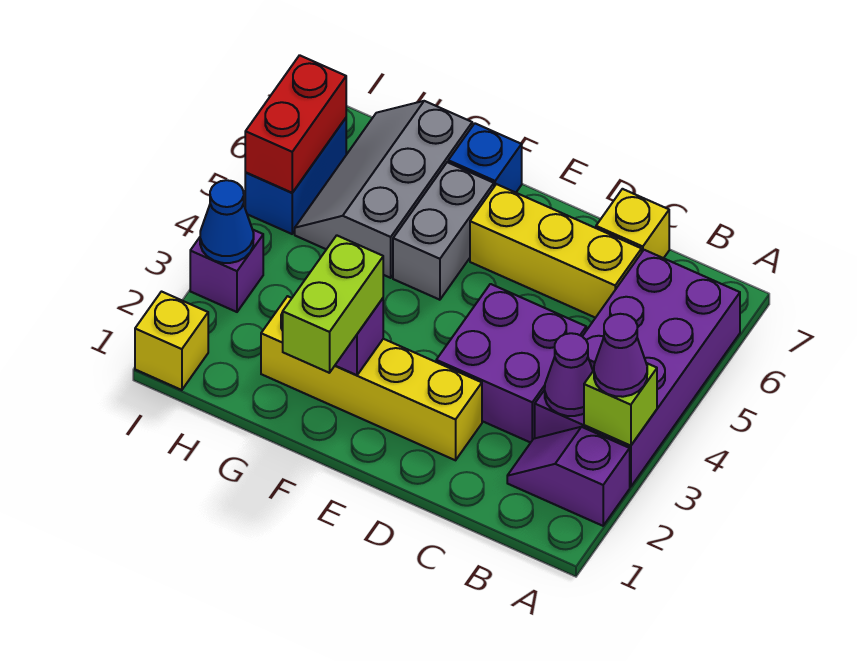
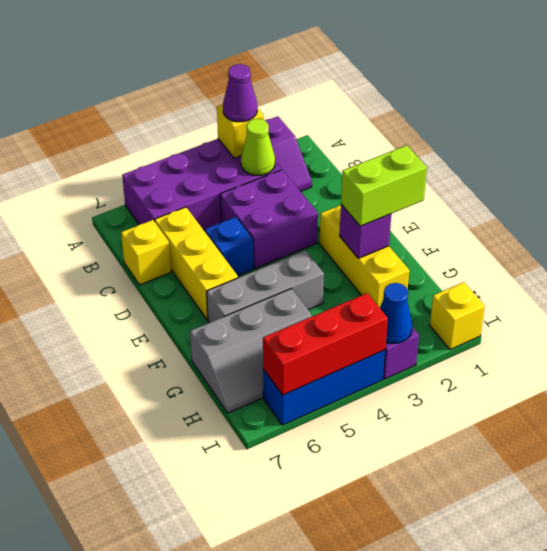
lime 1x1 brick [584,363,657,446] -> yellow 1x1 brick [217,104,264,158]
purple 1x1 cone [545,333,593,416] -> lime 1x1 cone [241,119,275,175]
yellow 1x4 brick [261,296,482,460] -> yellow 1x3 brick [319,205,409,308]
grey 1x2 brick [393,162,494,300] -> grey 1x3 brick [207,250,324,323]
blue 1x1 brick [448,124,522,193] -> blue 1x1 brick moved to [205,217,254,276]
blue 1x2 brick [245,118,346,234] -> blue 1x3 brick [263,350,385,425]
red 1x2 brick [245,55,346,193] -> red 1x3 brick [263,293,388,395]

